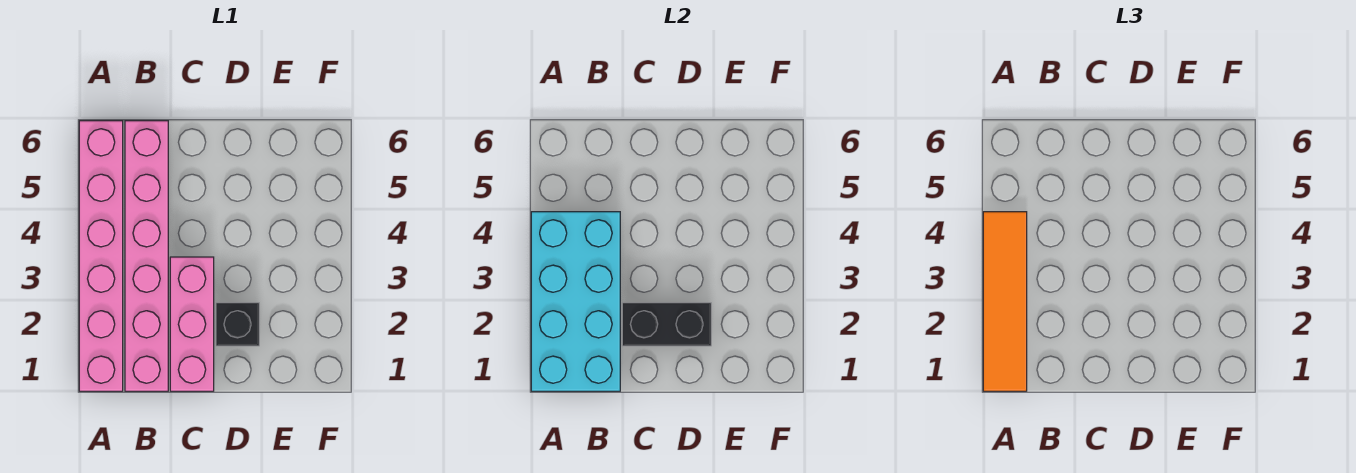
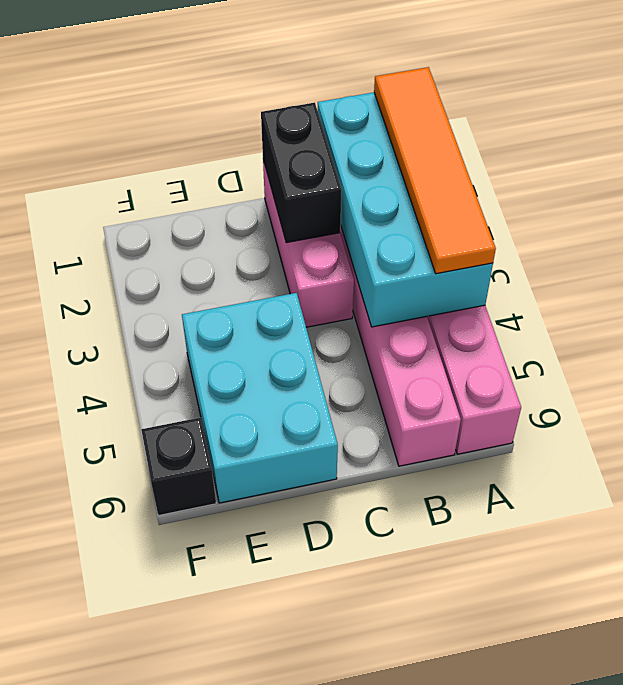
black 1x2 brick [622,303,711,346] -> black 1x2 brick turned to [261,103,342,243]
black 1x1 brick [216,303,259,346] -> black 1x1 brick moved to [141,418,216,516]
none -> cyan 2x3 brick [182,293,338,503]

